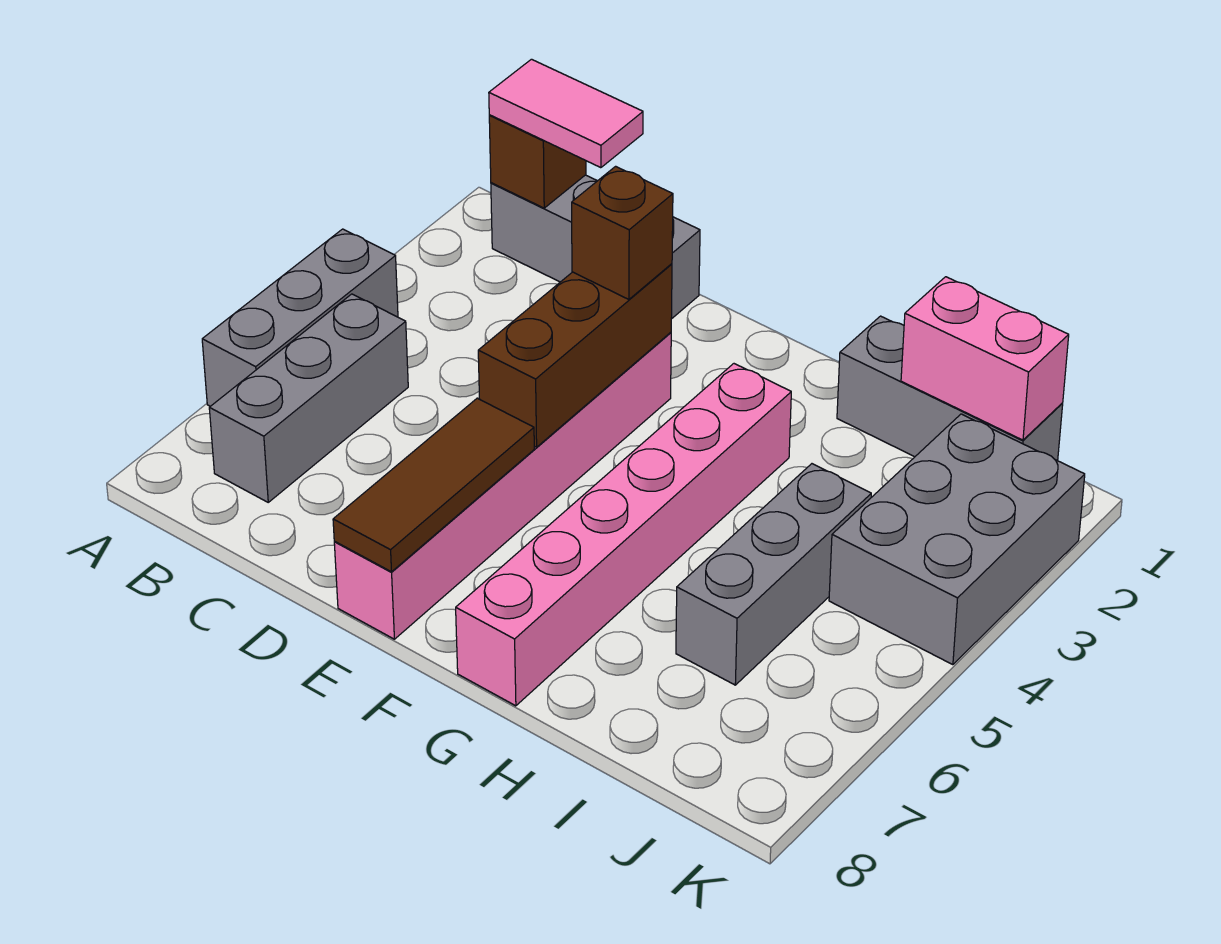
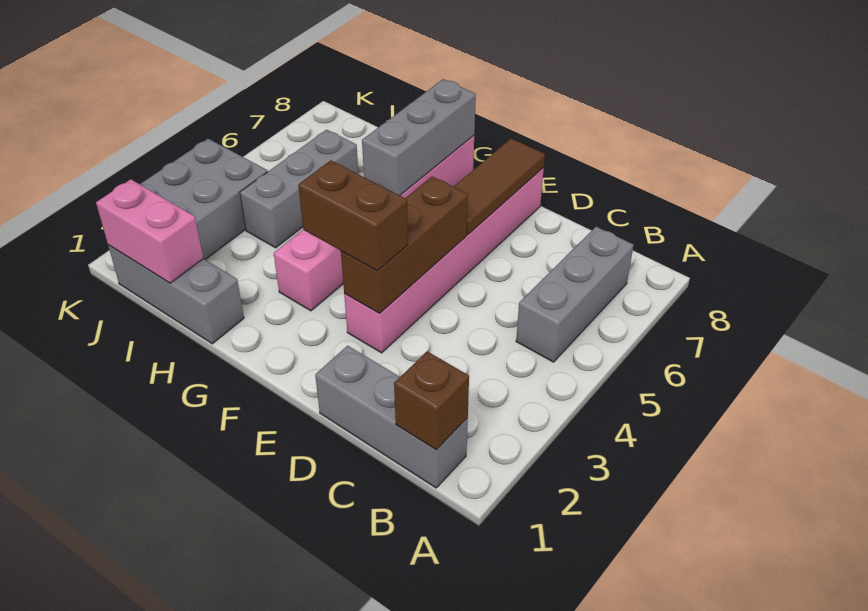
grey 1x3 brick [202,229,398,406] -> grey 1x3 brick moved to [362,79,476,195]
pink 1x2 tile [489,59,643,168] -> none
brown 1x1 brick [572,166,673,299] -> brown 1x2 brick [298,160,408,271]

